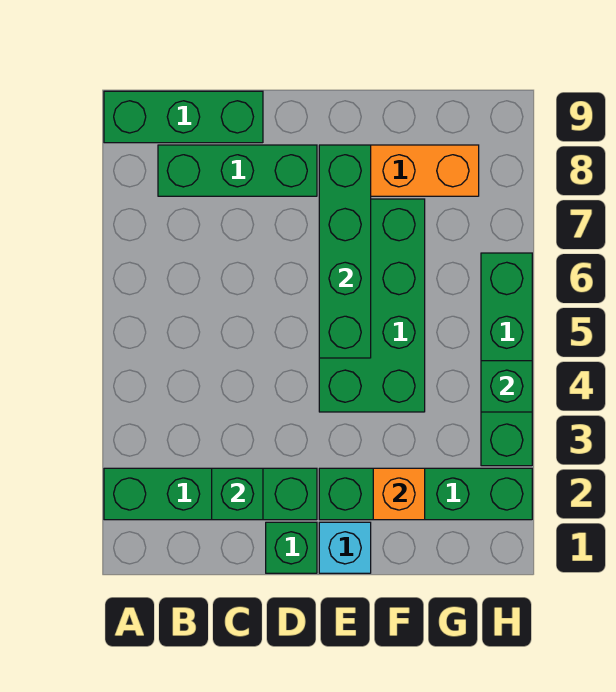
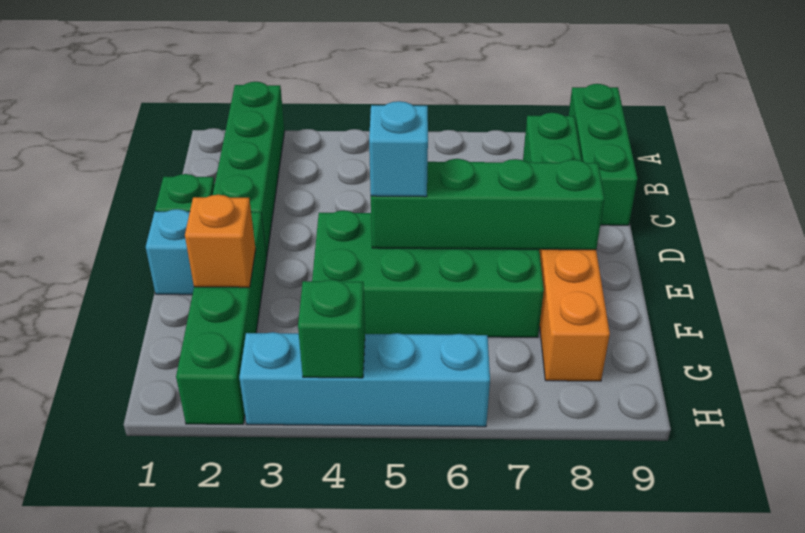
green 1x1 brick [212,468,263,520] -> none
none -> cyan 1x1 brick [369,101,428,197]
green 1x4 brick [481,253,532,466] -> cyan 1x4 brick [239,332,490,427]

